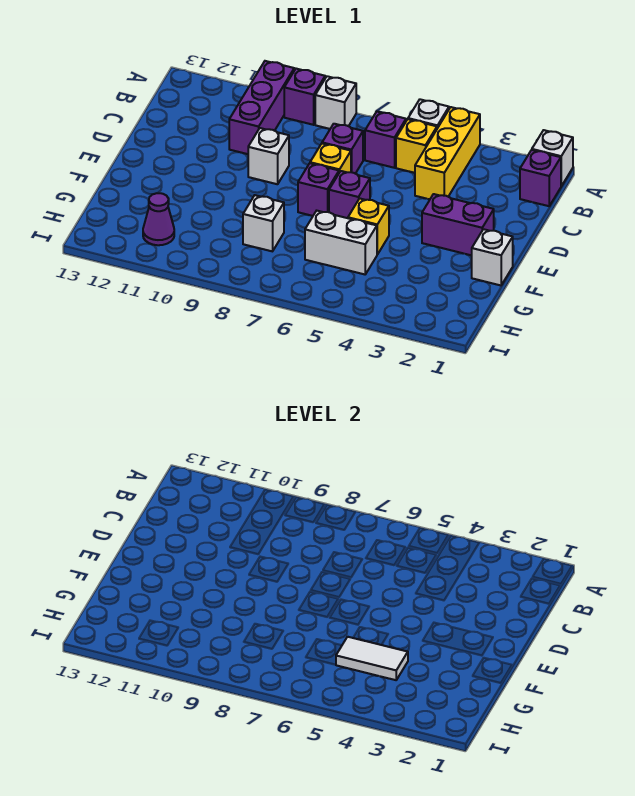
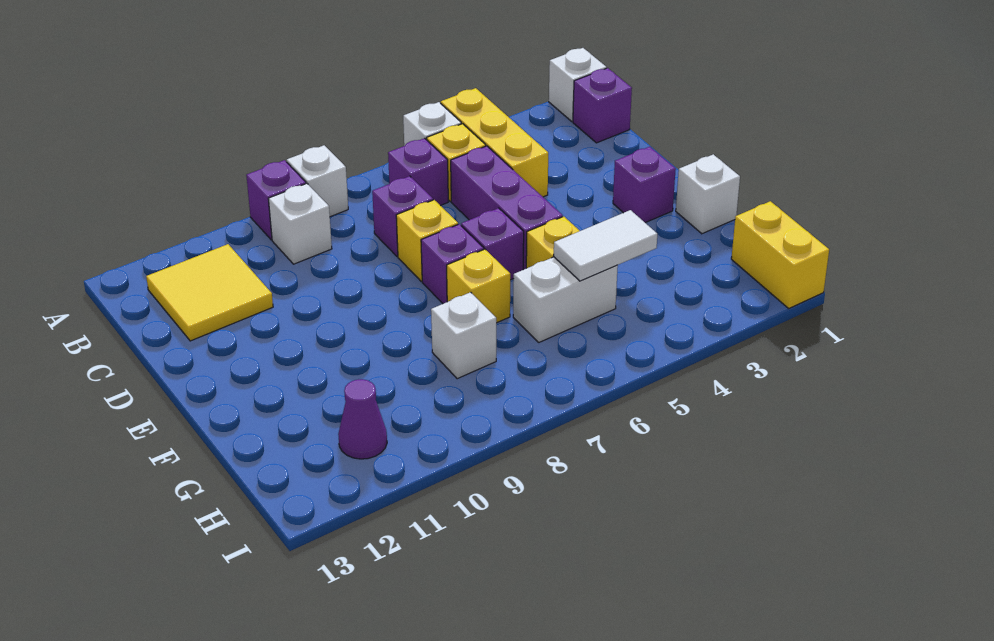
purple 1x3 brick [229,61,294,154] -> purple 1x3 brick moved to [451,146,563,270]
none -> yellow 2x2 tile [146,244,273,341]
white 1x1 brick [248,128,289,184] -> white 1x1 brick moved to [268,184,332,264]
purple 1x2 brick [422,194,494,255] -> purple 1x1 brick [613,147,676,223]
none -> yellow 1x1 brick [447,249,510,323]
none -> yellow 1x2 brick [731,201,829,308]

